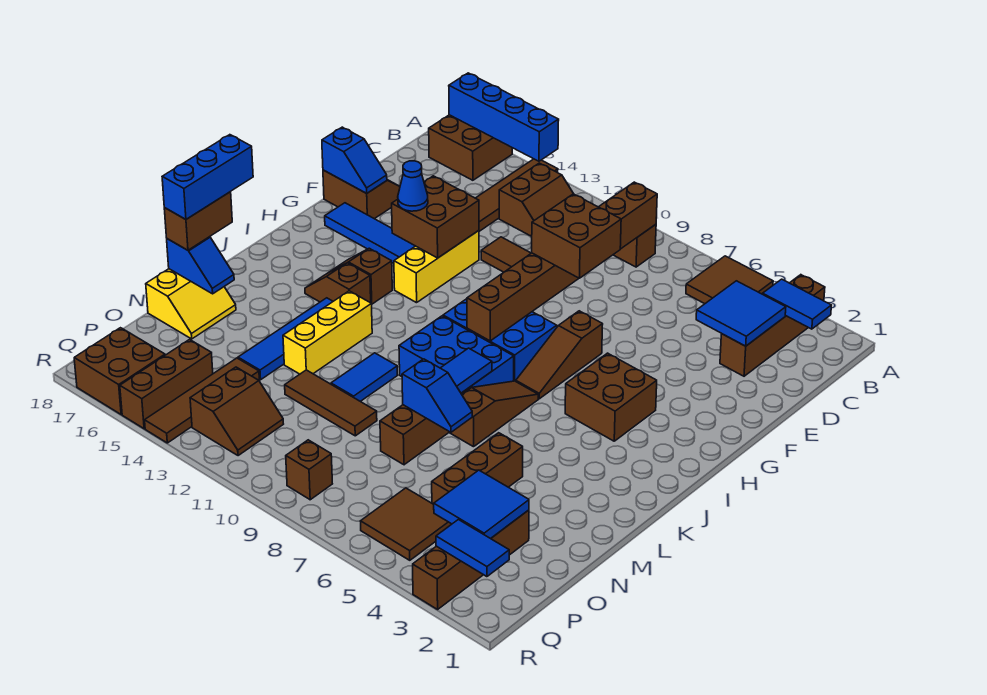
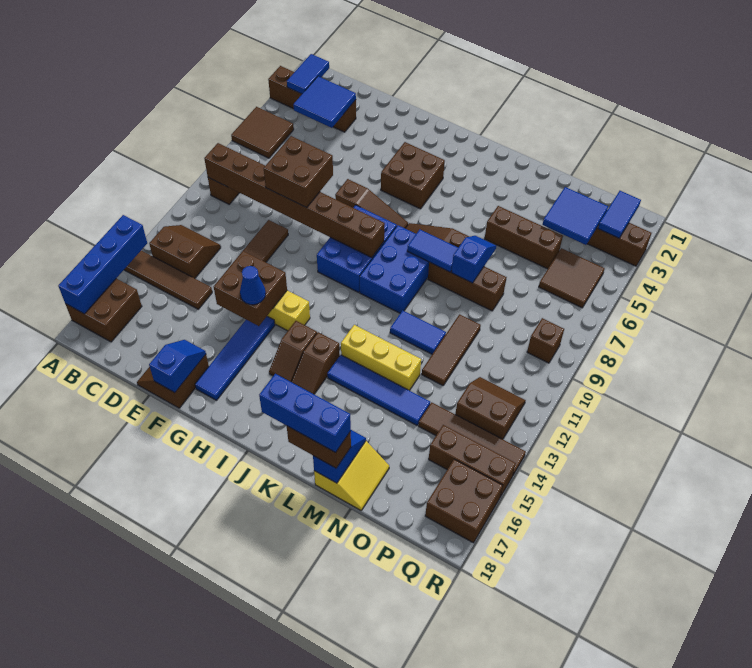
yellow 2x2 slope [146,269,236,339] -> yellow 2x2 slope turned to [314,441,389,510]

